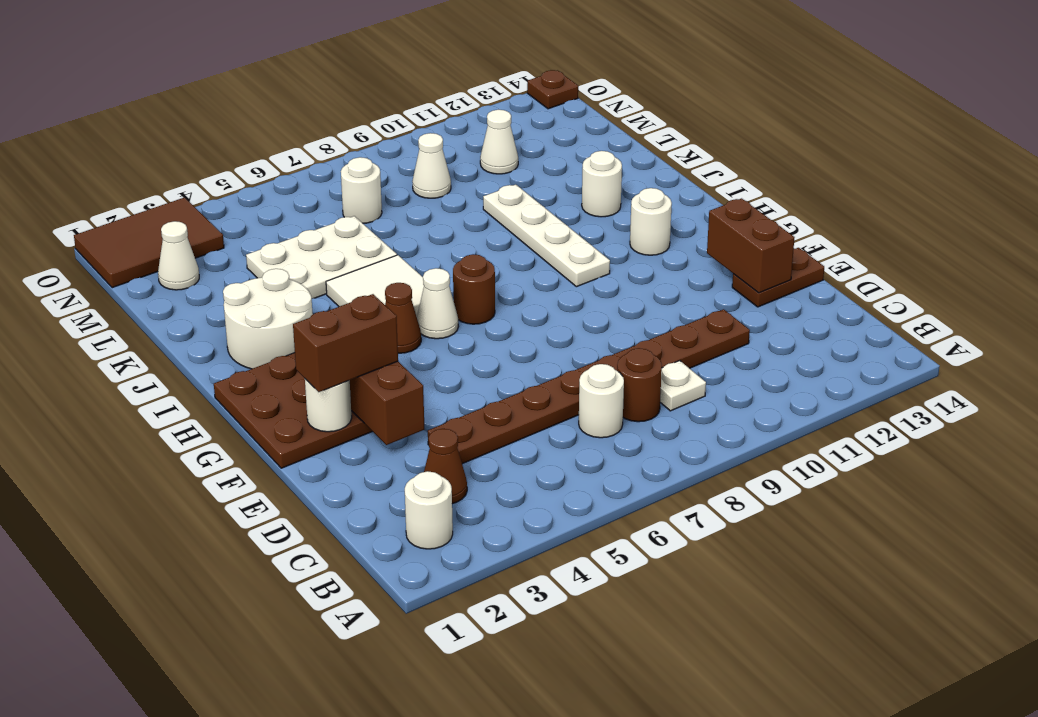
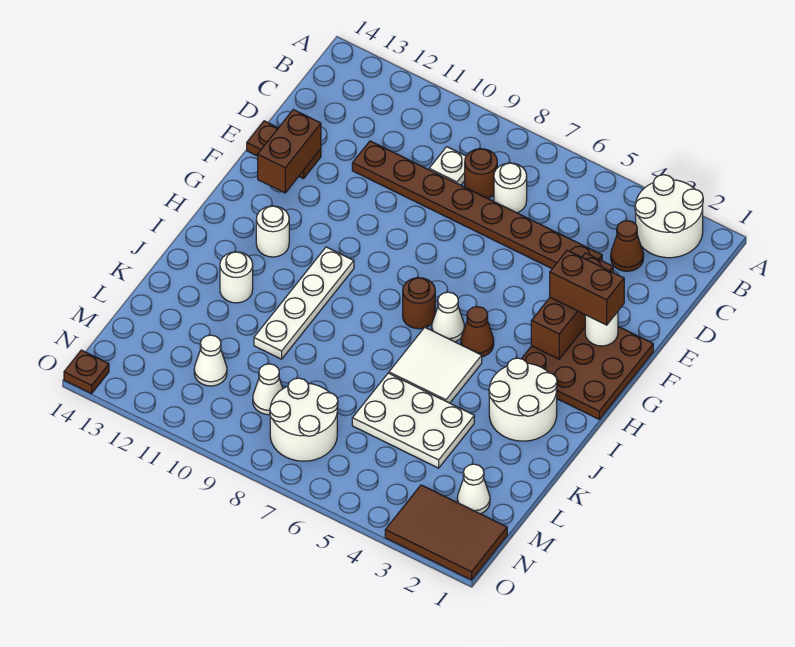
white 1x1 round brick [405,471,453,549] -> white 2x2 round brick [635,175,703,258]
white 1x1 round brick [341,157,382,223] -> white 2x2 round brick [270,378,338,461]

